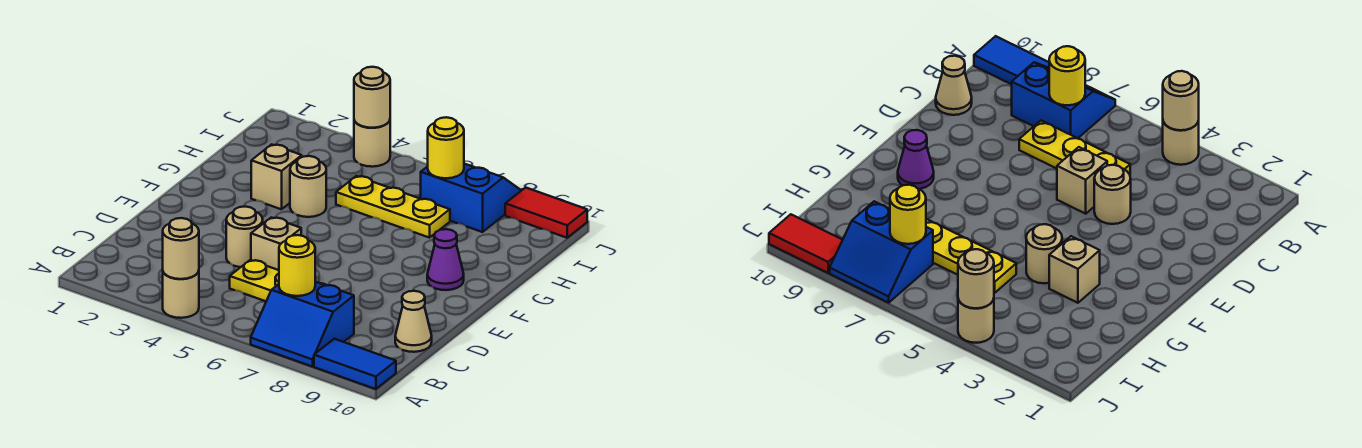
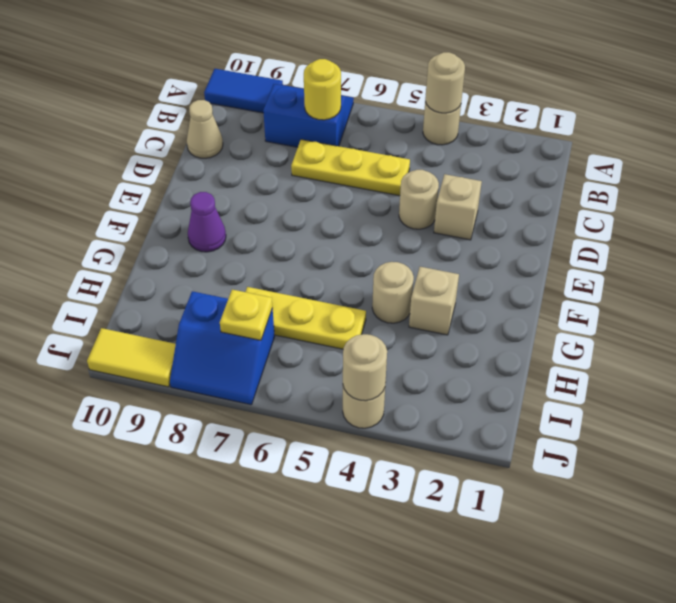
tan 1x1 brick [251,217,301,270] -> tan 1x1 brick moved to [434,174,482,240]
yellow 1x1 round brick [428,117,464,178] -> yellow 1x1 plate [220,290,272,340]
red 1x2 tile [505,188,587,238] -> yellow 1x2 tile [87,328,176,387]

